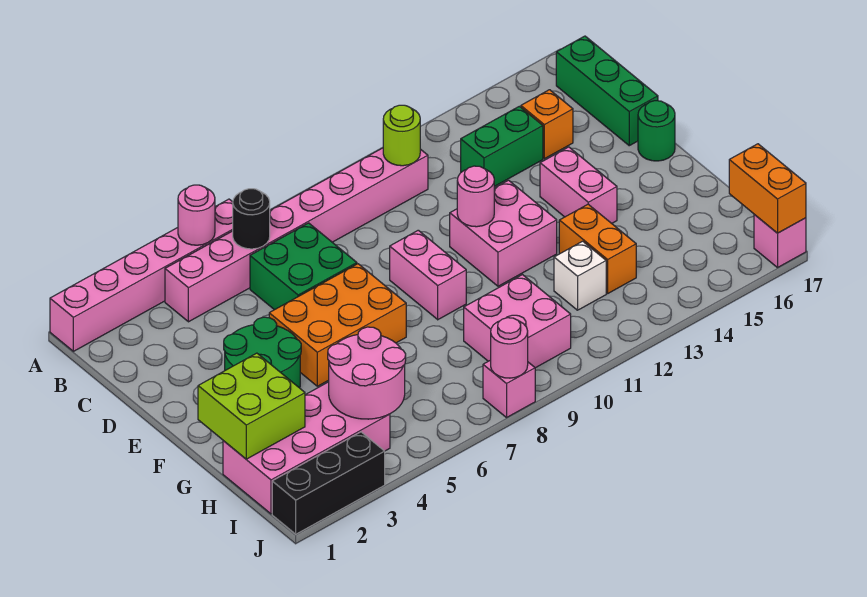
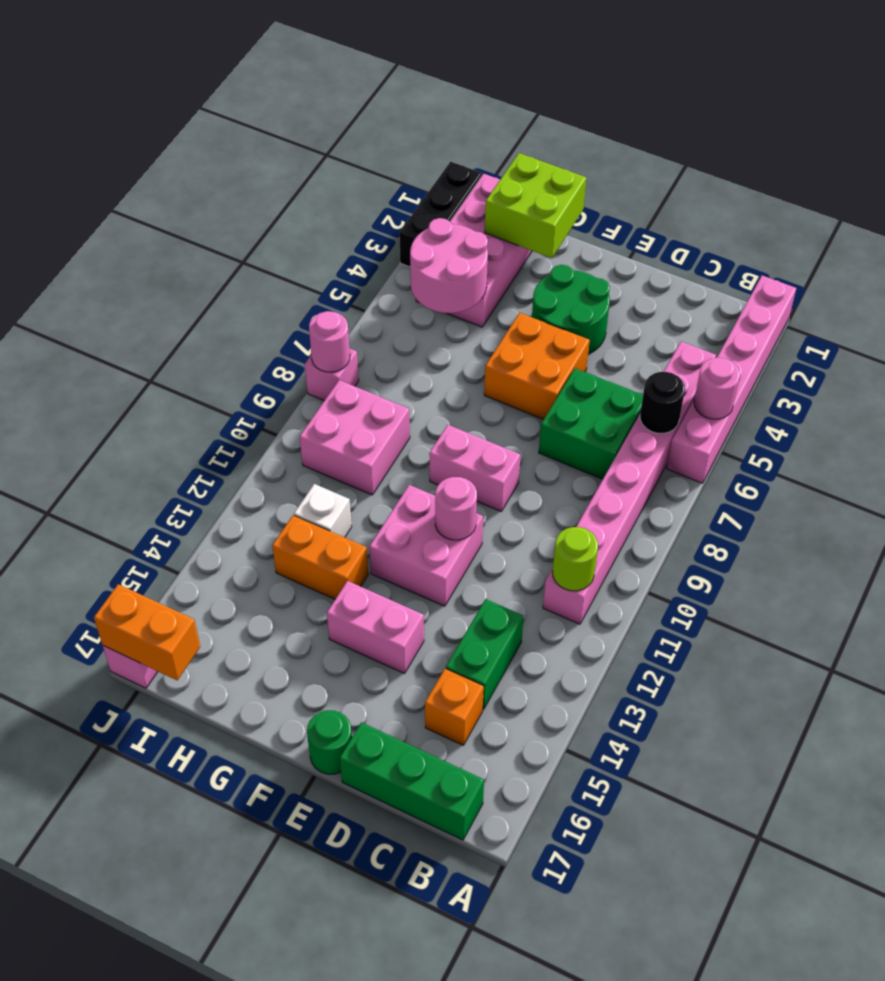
orange 2x3 brick [269,264,406,386] -> orange 2x2 brick [484,313,590,419]

